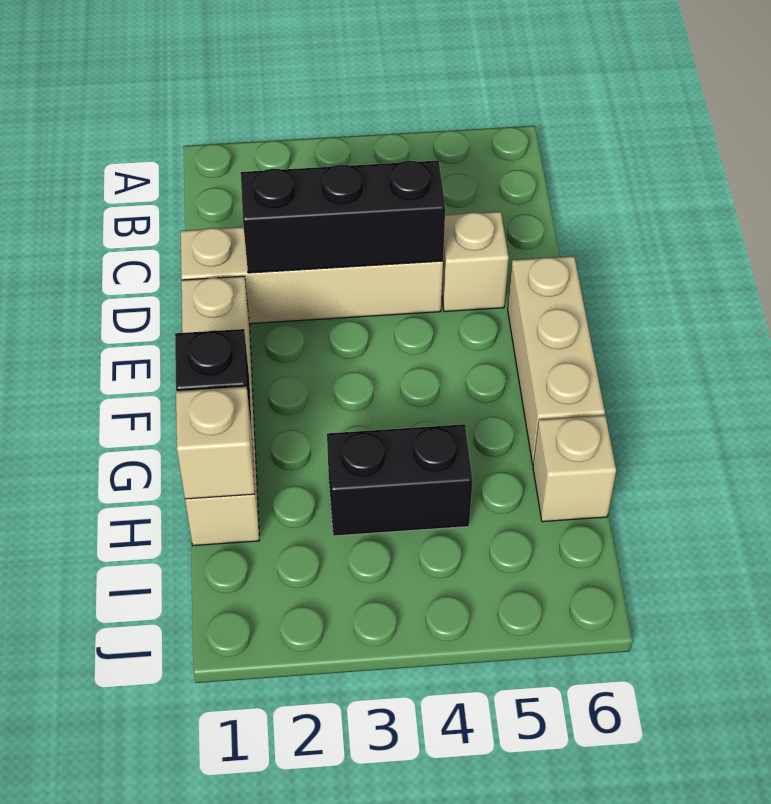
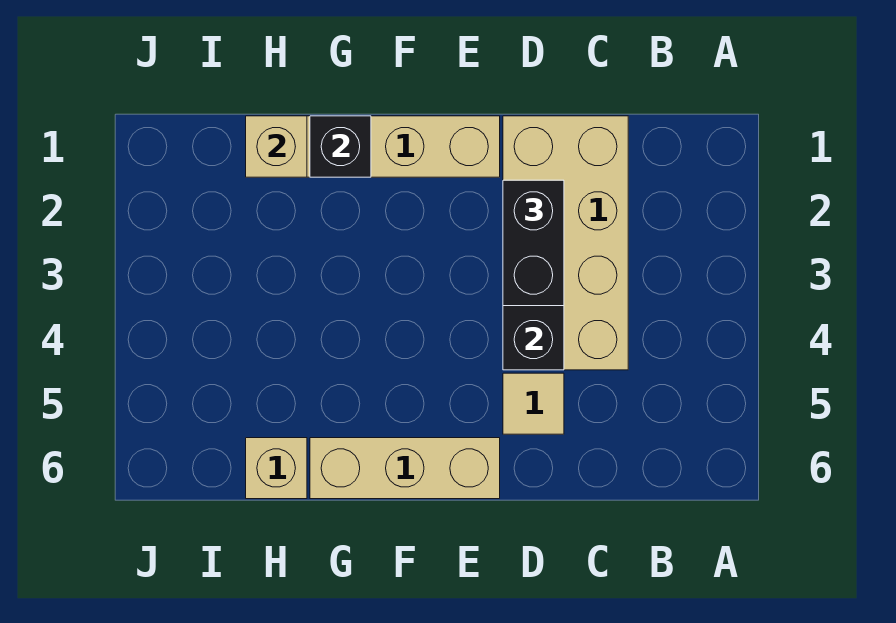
tan 1x4 brick [181,227,443,324] -> tan 2x4 brick [503,116,628,370]
tan 1x1 brick [442,212,509,312] -> tan 1x1 tile [503,373,564,434]
black 1x2 brick [327,424,473,536] -> black 1x2 brick moved to [503,180,564,306]

